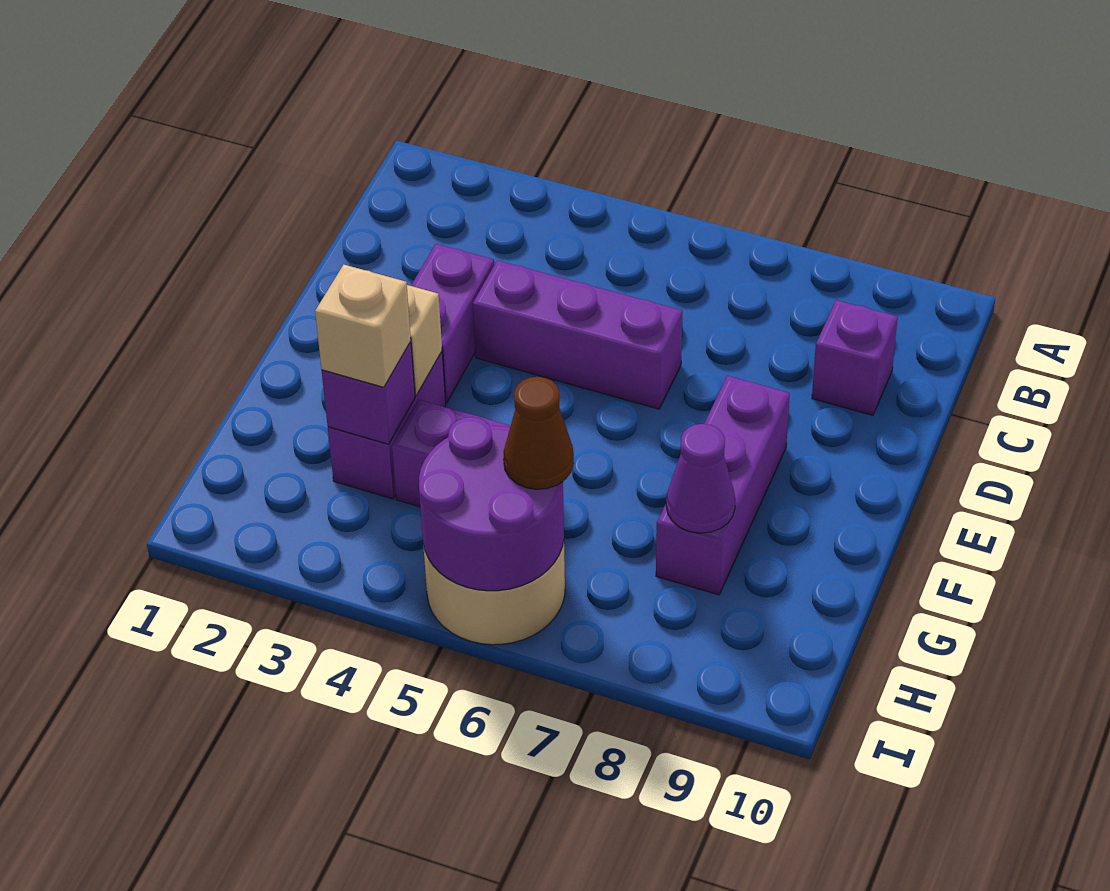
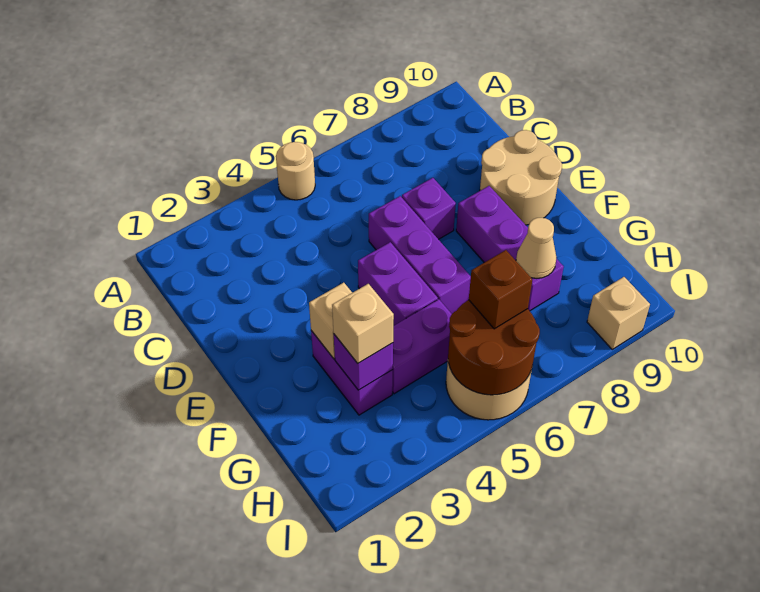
none -> tan 1x1 round brick [276,142,315,200]
purple 1x1 brick [812,300,898,415] -> purple 1x1 brick moved to [402,178,456,239]
purple 1x2 brick [411,244,494,403] -> purple 1x2 brick moved to [358,242,438,326]
purple 1x3 brick [473,260,682,409] -> purple 1x3 brick turned to [369,196,471,314]
none -> tan 2x2 round brick [480,130,562,225]
purple 1x1 cone [666,424,735,533] -> tan 1x1 cone [516,218,557,278]
purple 2x2 round brick [419,417,564,591] -> brown 2x2 round brick [448,300,540,395]
brown 1x1 cone [504,377,574,489] -> brown 1x1 brick [469,250,532,329]
none -> tan 1x1 brick [587,277,650,349]

